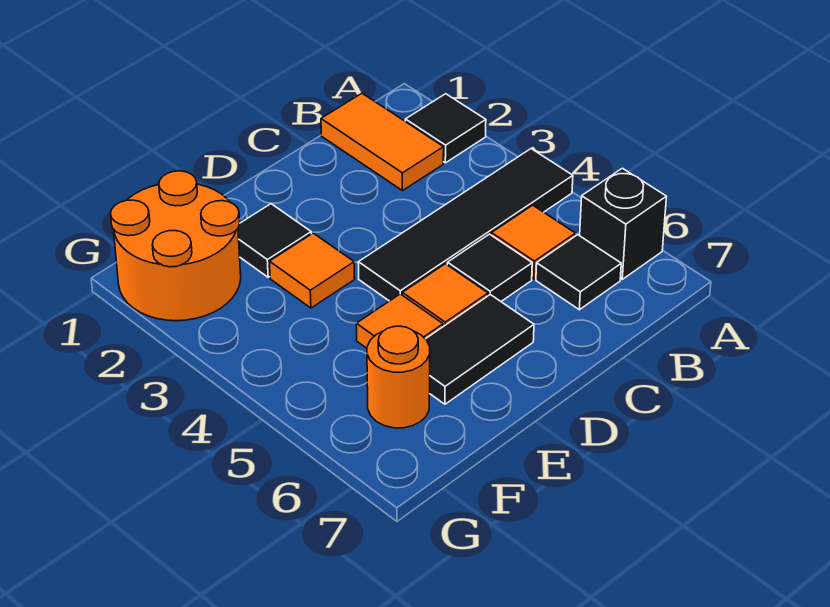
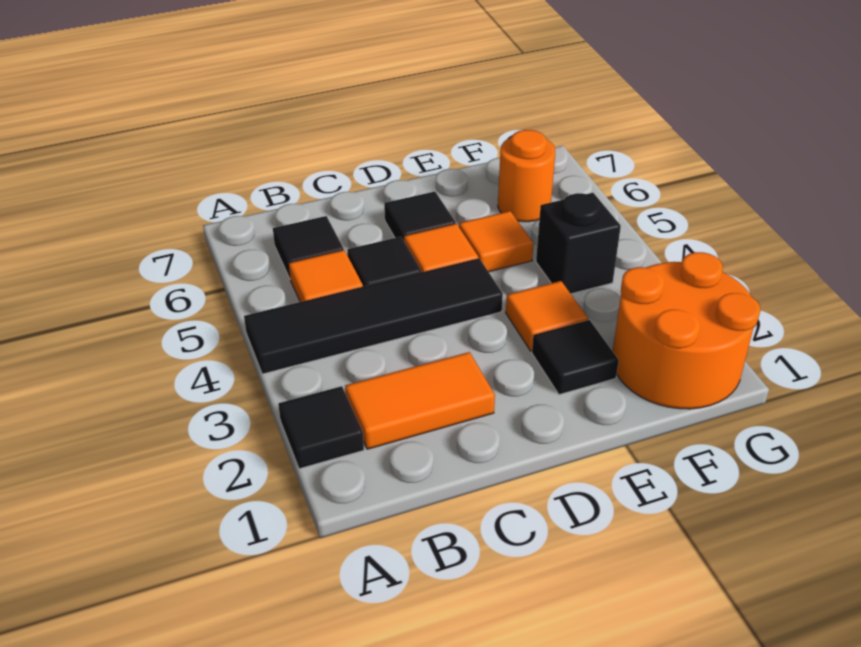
black 1x1 brick [580,168,667,279] -> black 1x1 brick moved to [536,193,621,294]
orange 1x2 tile [321,93,444,191] -> orange 1x2 tile turned to [345,352,495,449]
black 1x2 tile [426,295,534,404] -> black 1x1 tile [384,192,455,240]

